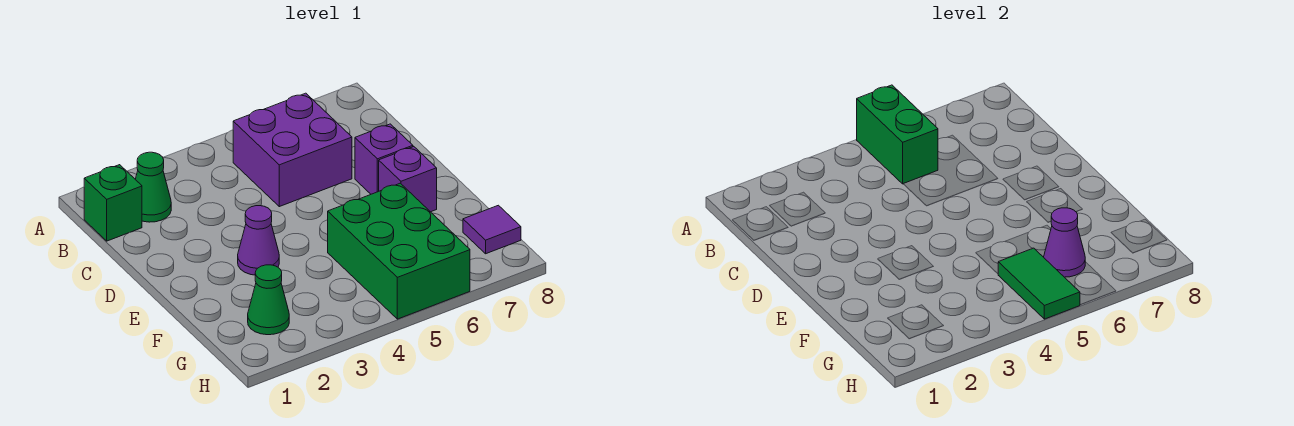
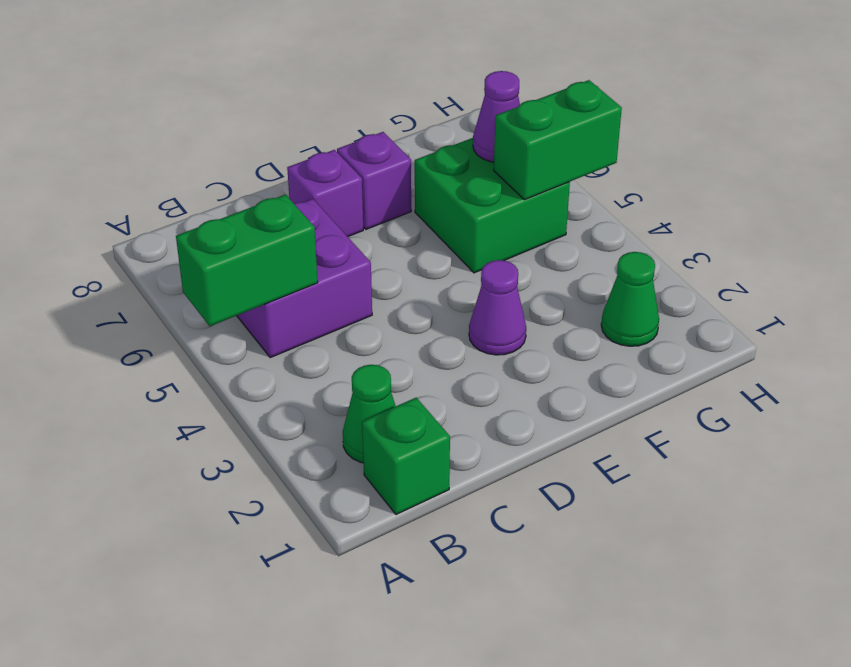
green 2x3 brick [328,183,470,319] -> green 2x2 brick [415,138,570,273]
green 1x2 tile [998,248,1080,319] -> green 1x2 brick [494,80,622,200]
purple 1x1 tile [463,205,521,254] -> none

